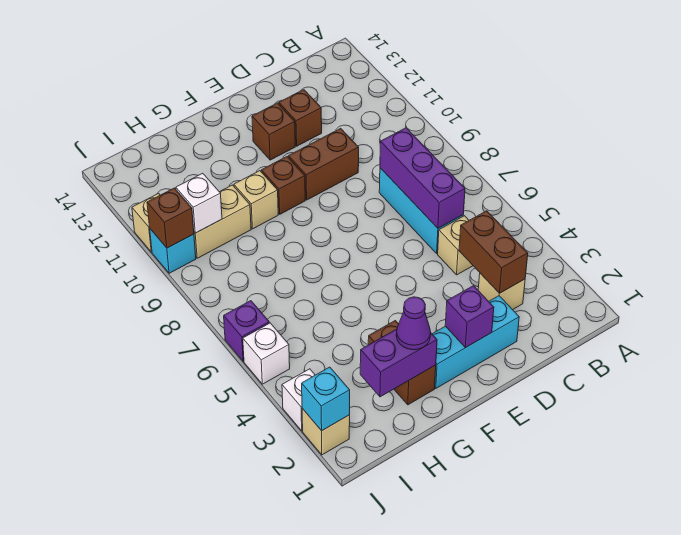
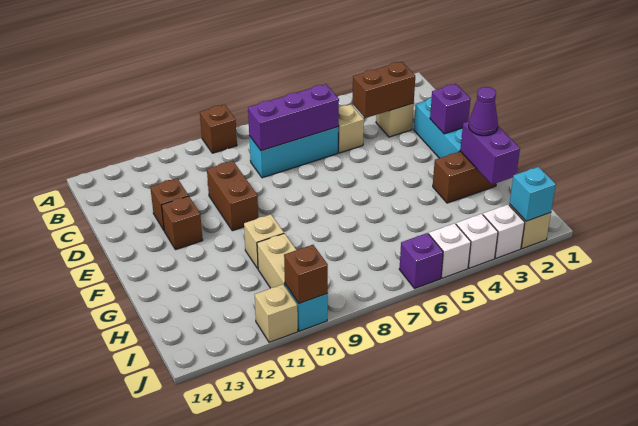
brown 1x1 brick [261,157,305,214] -> brown 1x1 brick moved to [200,105,237,153]
white 1x1 brick [176,173,222,233] -> white 1x1 brick moved to [456,214,498,268]

